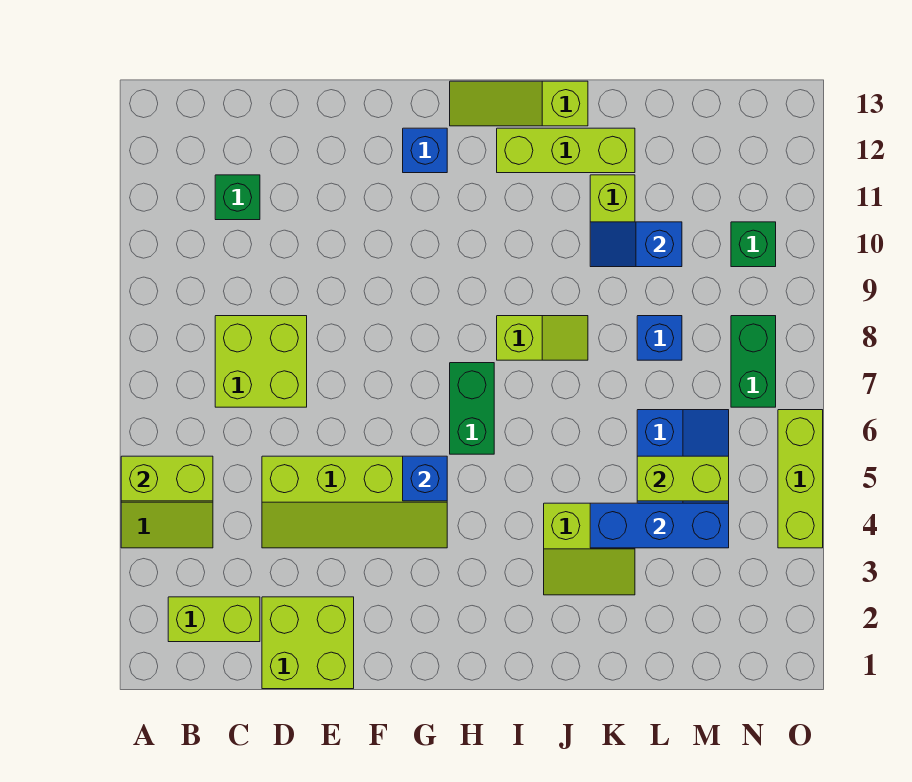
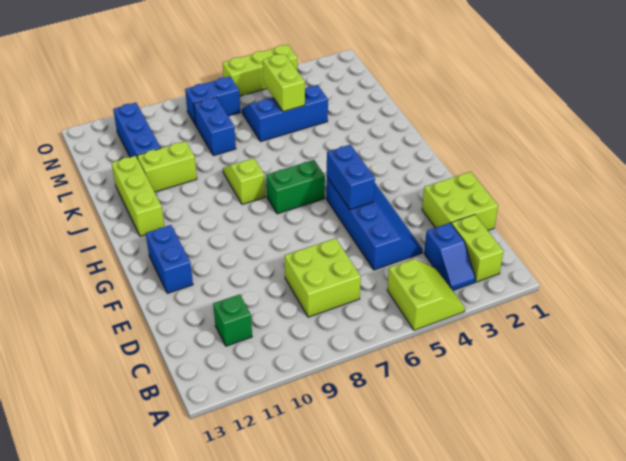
lime 1x2 brick [121,456,213,501] -> none
lime 2x4 slope [262,456,447,548] -> blue 2x4 slope [326,177,423,270]
blue 1x1 brick [403,456,447,501] -> blue 1x2 brick [327,145,375,210]
blue 1x1 brick [403,128,447,173] -> blue 1x2 brick [146,225,193,293]
lime 1x3 slope [450,81,588,126] -> none
lime 2x2 slope [544,503,635,595] -> none
blue 1x3 brick [590,503,729,548] -> blue 1x3 brick moved to [113,103,160,157]
blue 1x2 slope [590,222,682,267] -> blue 1x2 slope moved to [424,223,475,290]
blue 1x1 brick [637,316,682,360] -> blue 1x2 brick [194,97,236,156]
green 1x2 brick [731,316,776,407] -> blue 1x2 brick [185,77,240,125]
green 1x1 brick [731,222,776,267] -> none

